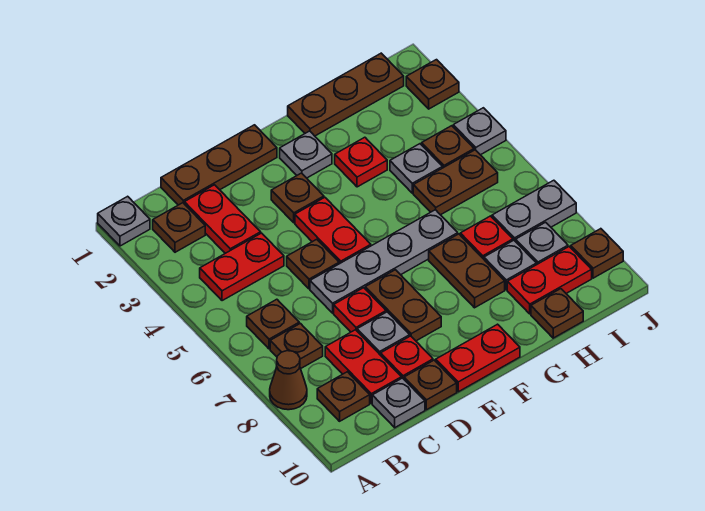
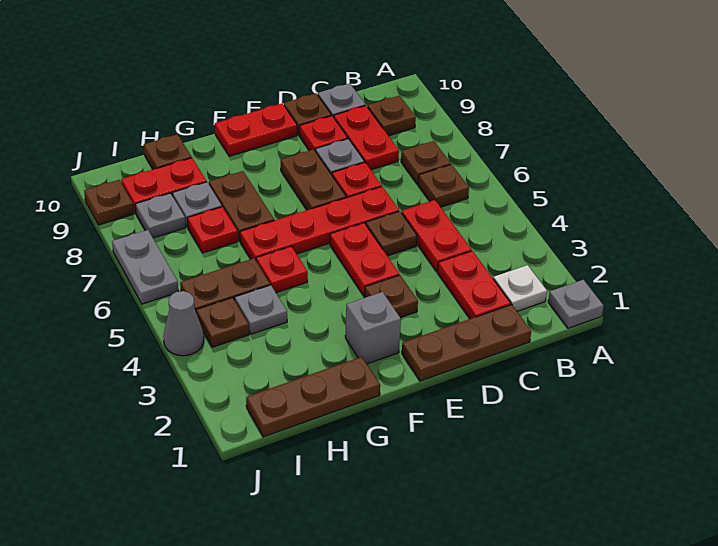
brown 1x1 cone [270,351,307,410] -> none
brown 1x1 plate [153,203,205,252] -> white 1x1 plate [493,265,547,311]
red 1x2 plate [200,233,284,301] -> red 1x2 plate turned to [402,200,472,272]
grey 1x4 plate [310,210,458,313] -> red 1x4 plate [240,187,399,260]
grey 1x1 plate [280,131,332,178] -> grey 1x1 brick [345,292,401,364]
red 1x1 plate [335,137,387,187] -> red 1x1 plate moved to [256,246,308,293]
grey 1x2 plate [492,180,576,242] -> grey 1x2 plate turned to [112,230,178,304]
brown 1x1 plate [406,60,459,109] -> none
grey 1x1 plate [453,108,506,155] -> grey 1x1 cone [163,291,204,356]

